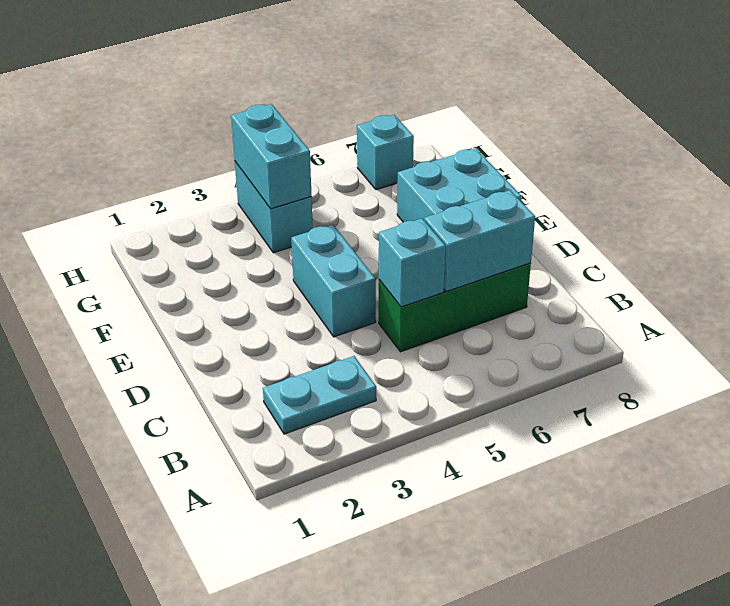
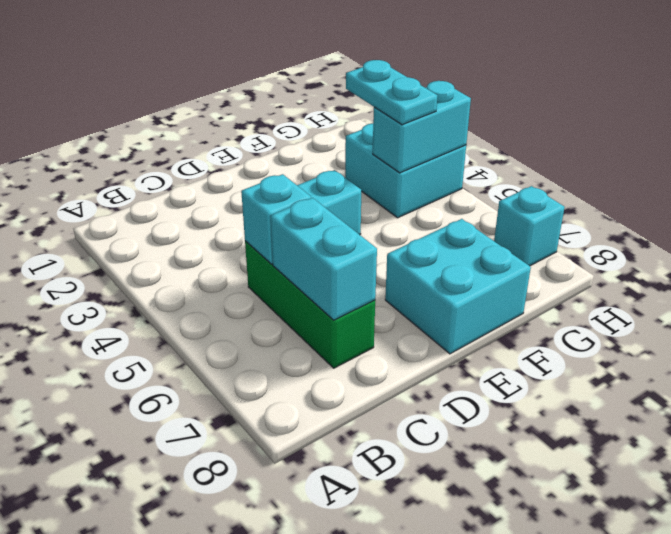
cyan 1x2 plate [263,356,376,434] -> cyan 1x2 plate moved to [346,60,438,125]
cyan 1x2 brick [235,162,313,253] -> cyan 2x2 brick [345,124,466,218]

